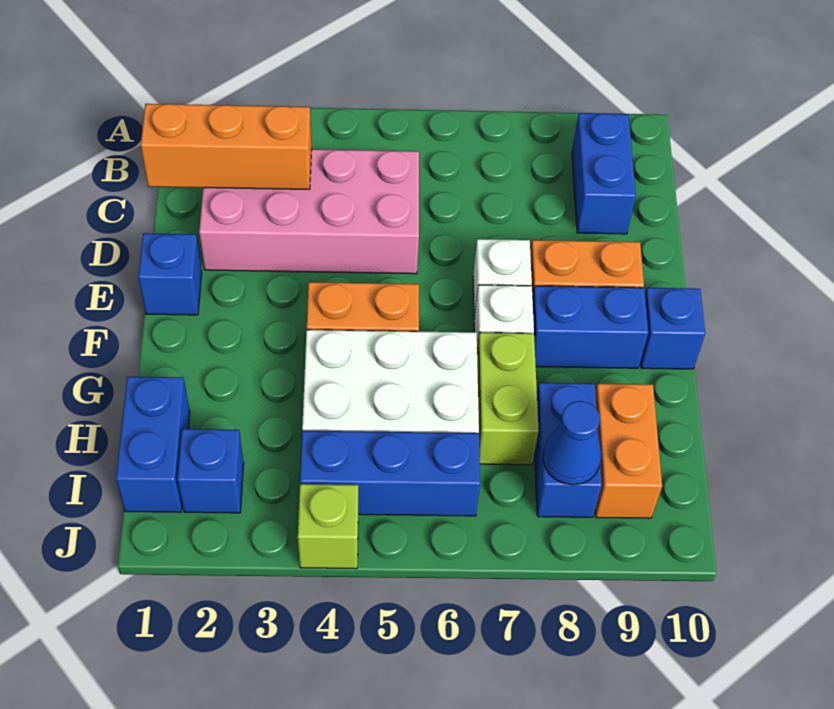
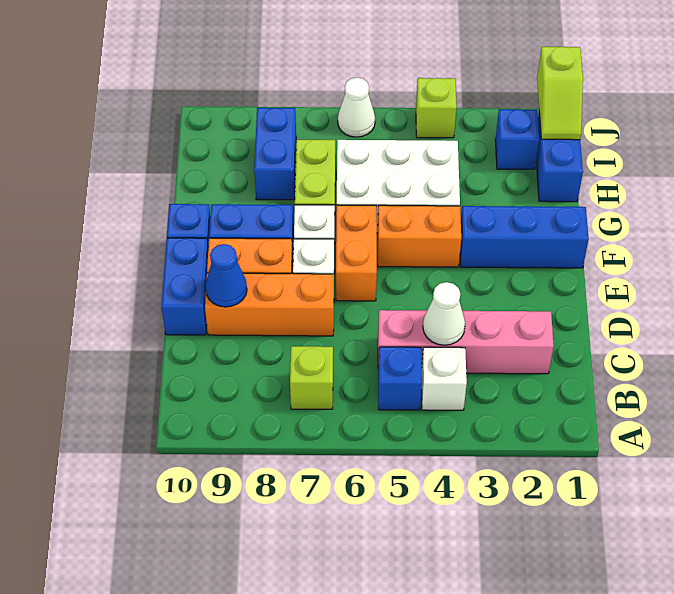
none -> white 1x1 brick [422,347,467,410]
none -> lime 1x1 brick [290,346,333,409]
blue 1x2 brick [572,113,636,234] -> blue 1x2 brick moved to [161,238,208,335]
orange 1x3 brick [141,104,312,189] -> orange 1x3 brick moved to [205,273,334,336]
pink 2x4 brick [199,149,419,274] -> pink 1x4 brick [378,310,554,374]
none -> white 1x1 cone [423,282,465,345]
blue 1x1 brick [138,233,202,315] -> blue 1x1 brick moved to [378,347,422,410]
orange 1x2 brick [595,384,662,518] -> orange 1x2 brick moved to [336,205,377,301]
none -> lime 1x2 slope [537,46,583,140]
blue 1x3 brick [300,431,480,516] -> blue 1x3 brick moved to [460,206,589,268]
blue 1x1 cone [543,401,602,485] -> blue 1x1 cone moved to [205,244,247,307]
none -> white 1x1 cone [338,78,375,137]

